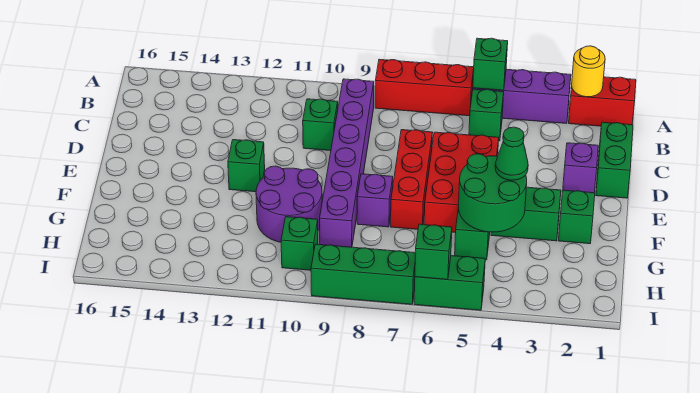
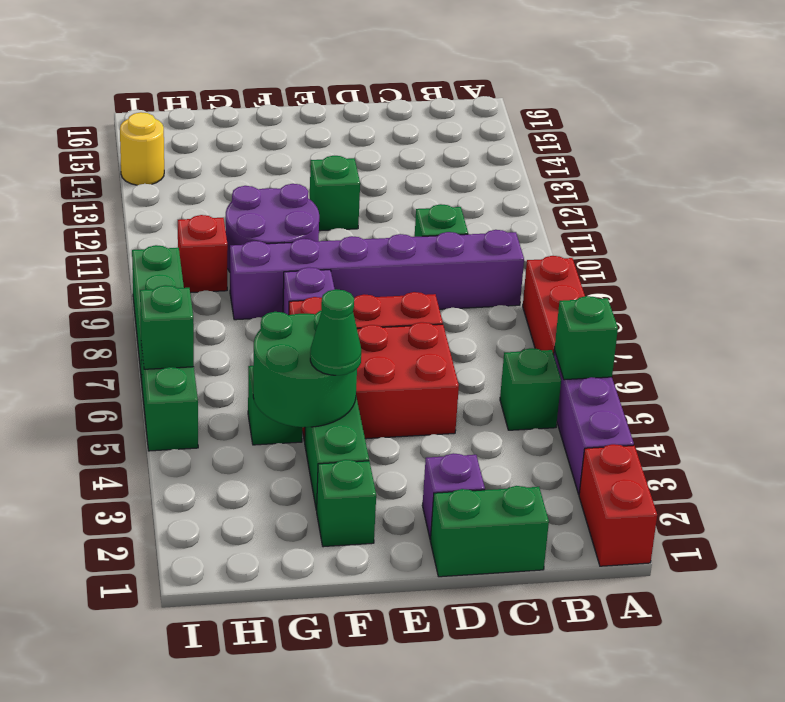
yellow 1x1 round brick [572,46,605,97] -> yellow 1x1 round brick moved to [120,112,164,185]
green 1x1 brick [281,217,318,270] -> red 1x1 brick [178,215,228,293]

